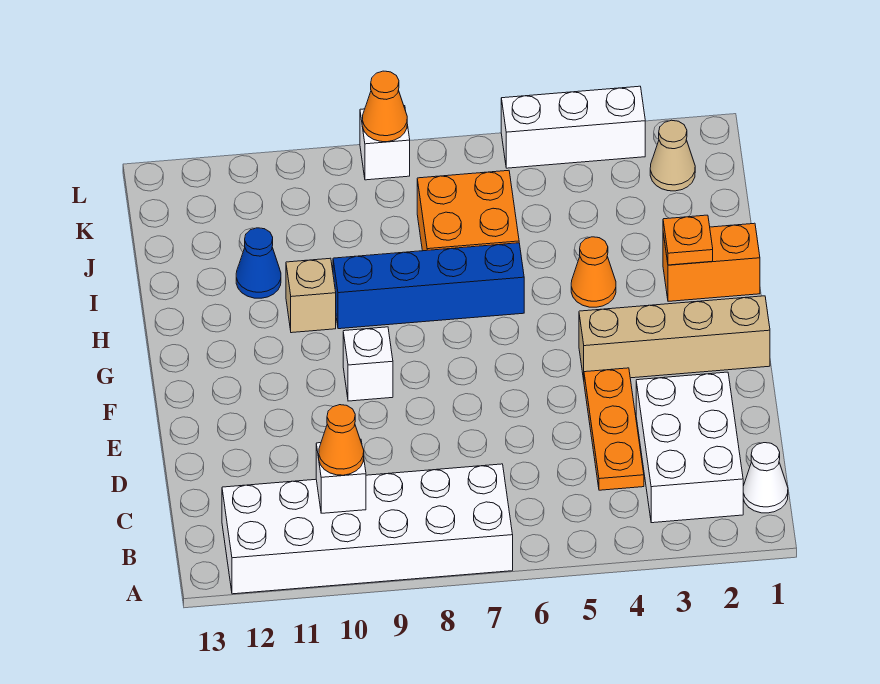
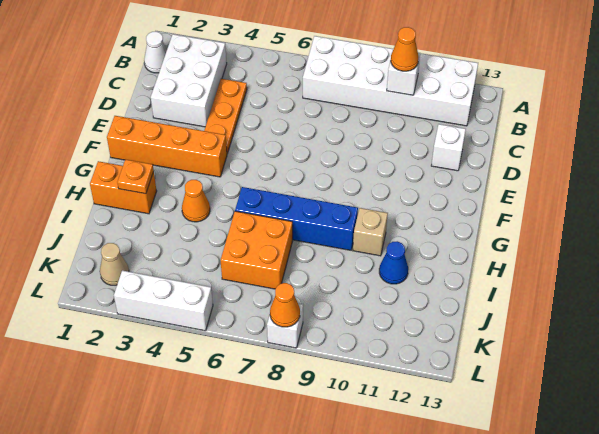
tan 1x4 brick [579,296,770,379] -> orange 1x4 brick [107,116,227,177]
white 1x1 brick [343,327,393,401] -> white 1x1 brick moved to [431,124,466,171]

